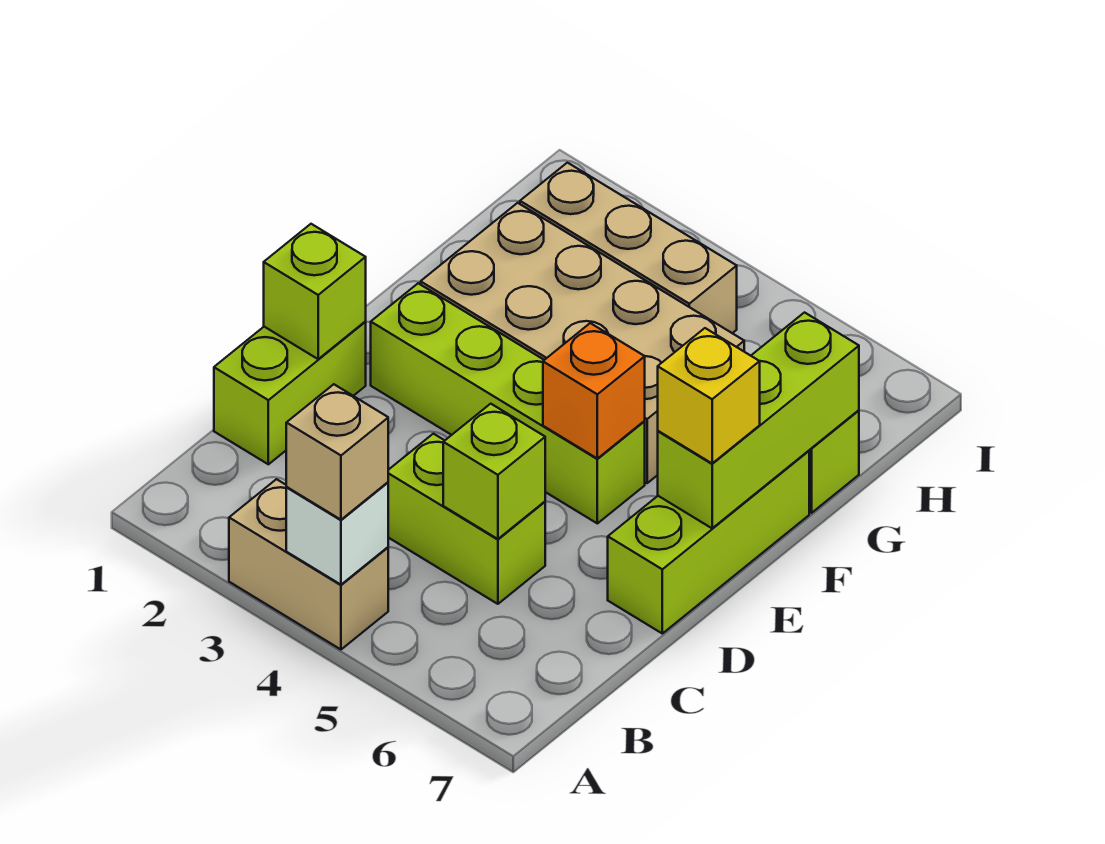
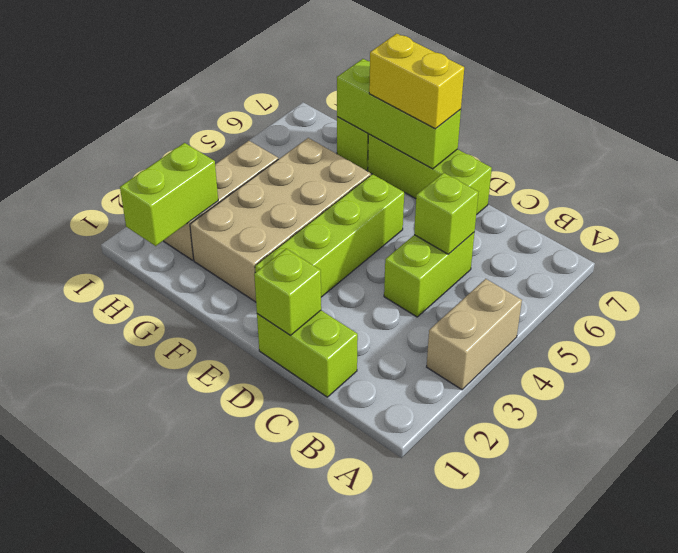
white 1x1 brick [286,482,388,585] -> none
tan 1x1 brick [286,384,388,520] -> none
orange 1x1 brick [543,323,645,459] -> none
yellow 1x1 brick [658,328,760,463] -> yellow 1x2 brick [369,34,464,129]
none -> lime 1x2 brick [120,143,218,246]

